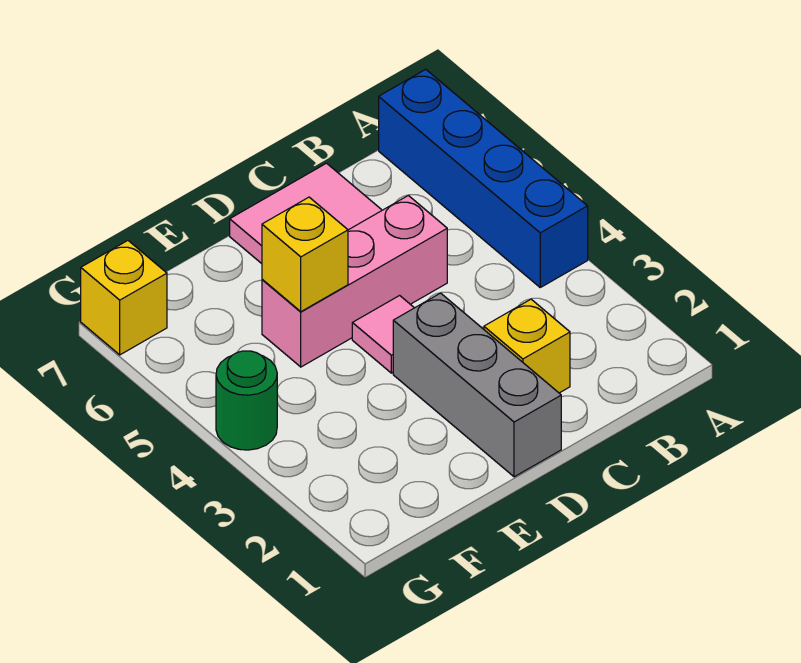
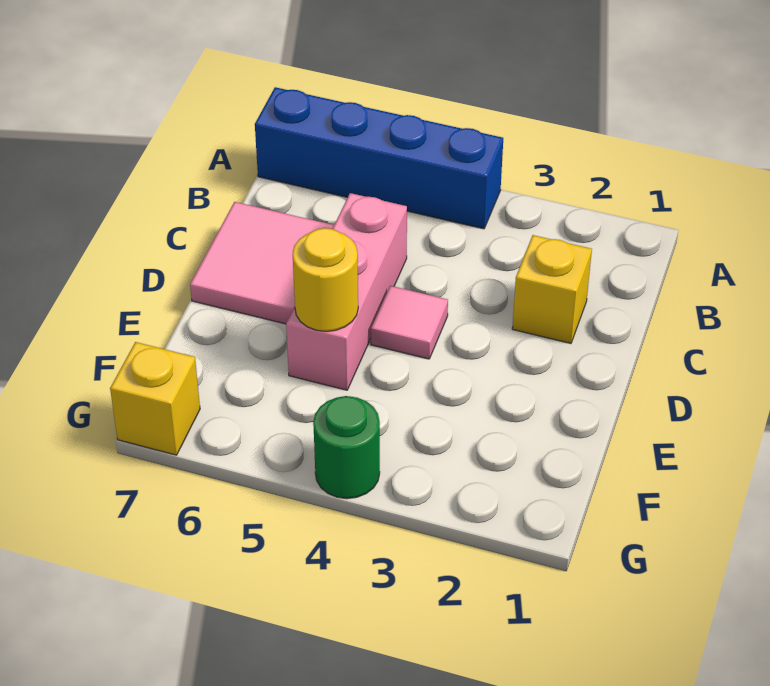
grey 1x3 brick [393,293,561,477] -> none
yellow 1x1 brick [262,197,348,312] -> yellow 1x1 round brick [293,228,358,331]

